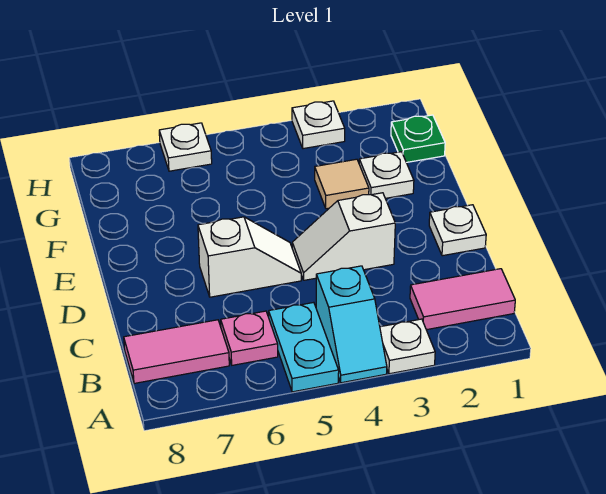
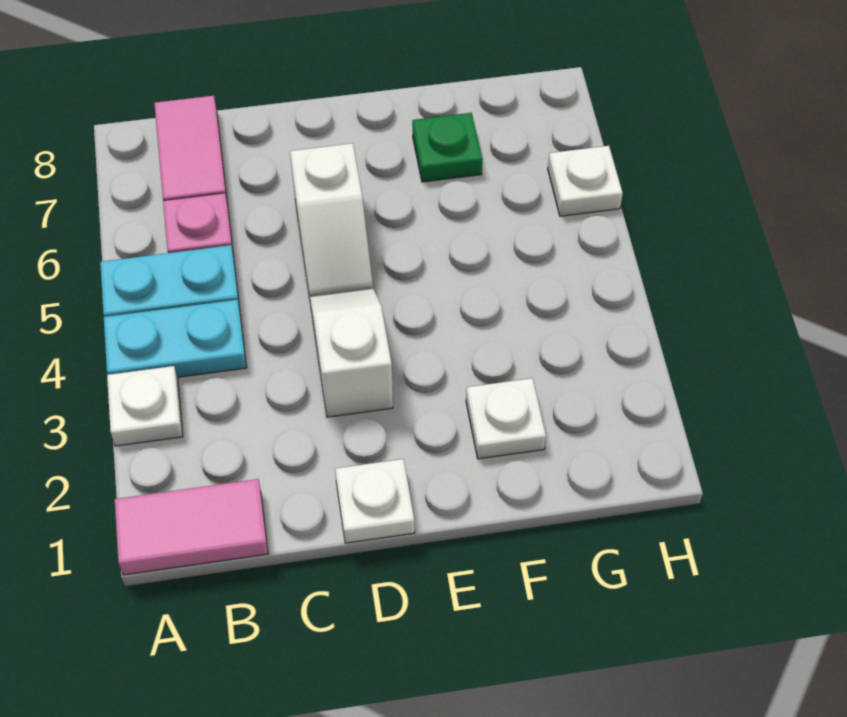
cyan 1x2 slope [316,266,387,383] -> cyan 1x2 plate [104,300,246,377]
pink 1x2 tile [410,269,515,330] -> pink 1x2 tile turned to [115,479,268,575]
tan 1x1 tile [315,159,369,209] -> none
green 1x1 plate [391,115,445,163] -> green 1x1 plate moved to [412,113,482,182]
white 1x1 plate [292,101,345,149] -> none

